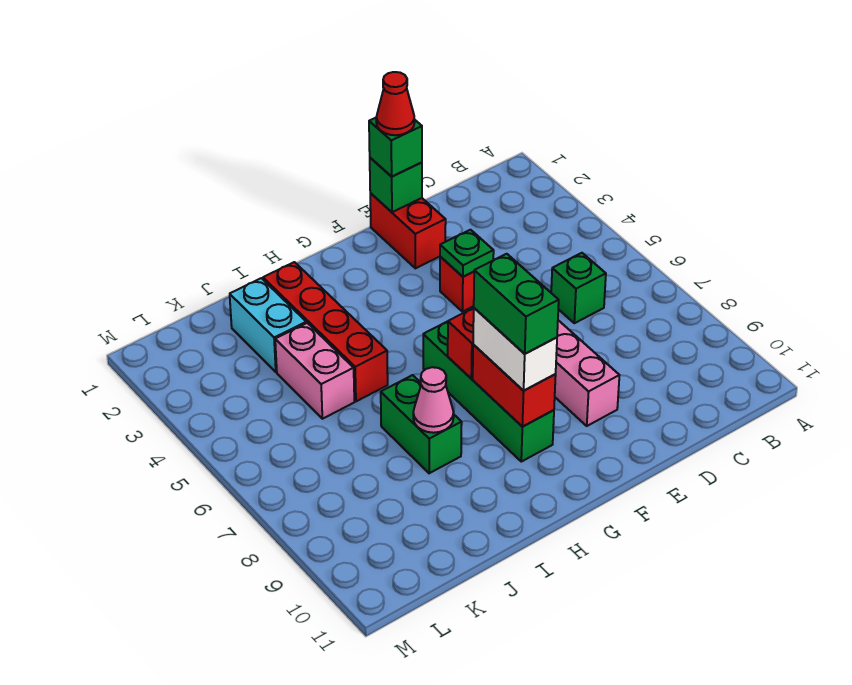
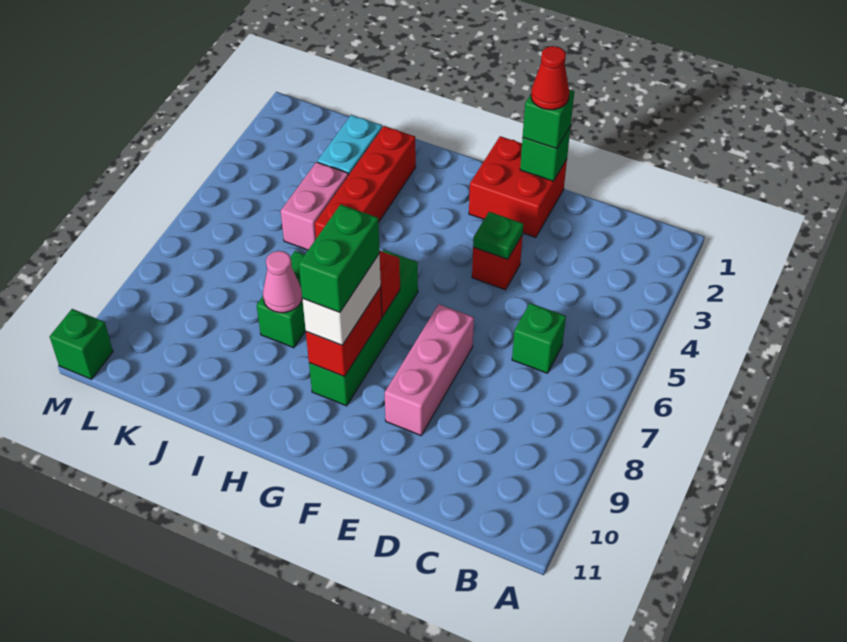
red 1x2 brick [370,193,446,268] -> red 2x2 brick [469,136,567,237]
none -> green 1x1 brick [50,309,113,379]

